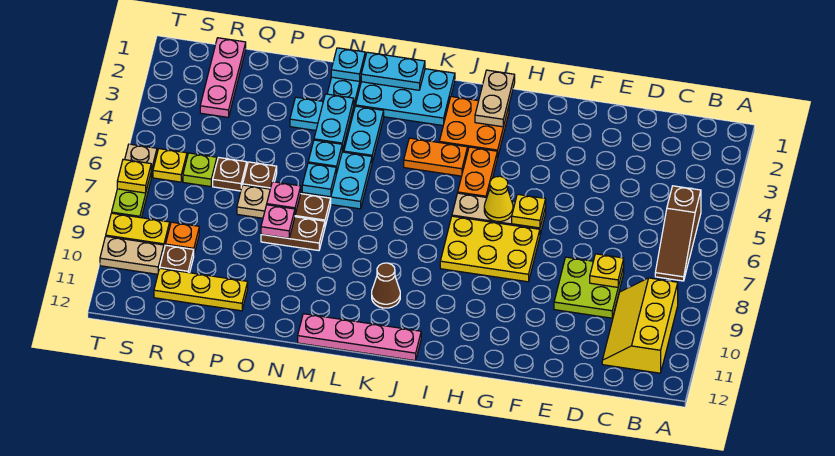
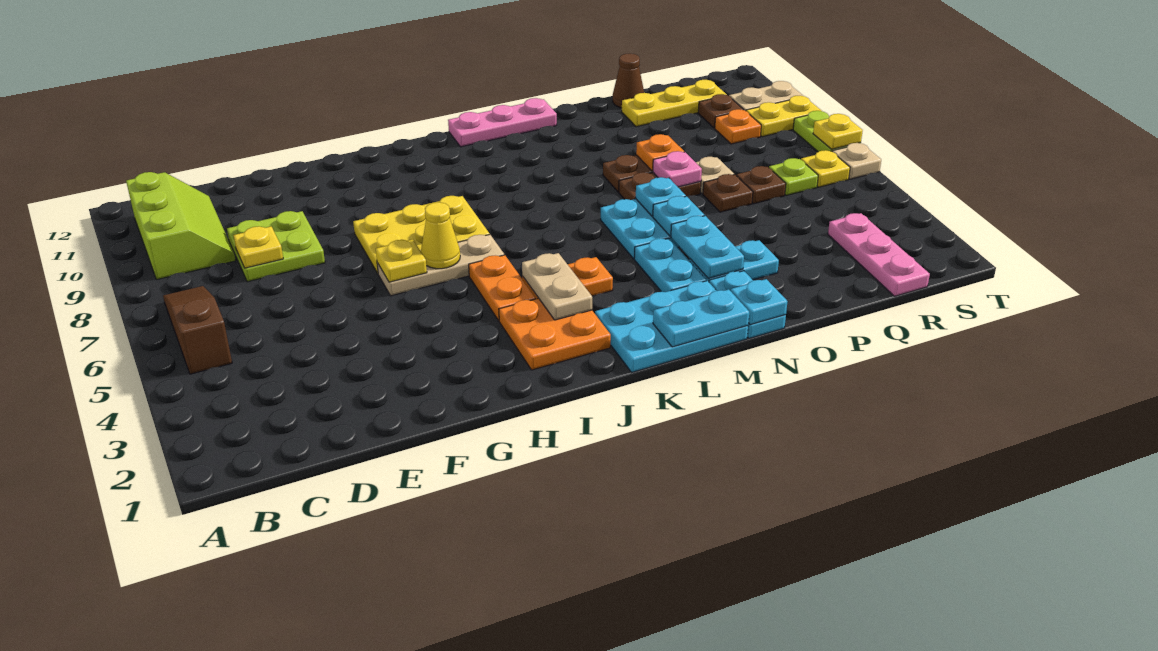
yellow 2x3 slope [602,278,678,373] -> lime 2x3 slope [126,172,236,279]
tan 1x2 plate [475,70,515,127] -> tan 1x2 plate moved to [522,253,592,320]
pink 1x4 plate [298,314,421,361] -> pink 1x3 plate [448,98,557,147]
brown 1x1 cone [372,263,400,308] -> brown 1x1 cone moved to [613,54,644,108]
pink 1x1 plate [261,205,295,238] -> orange 1x1 plate [636,134,684,171]

